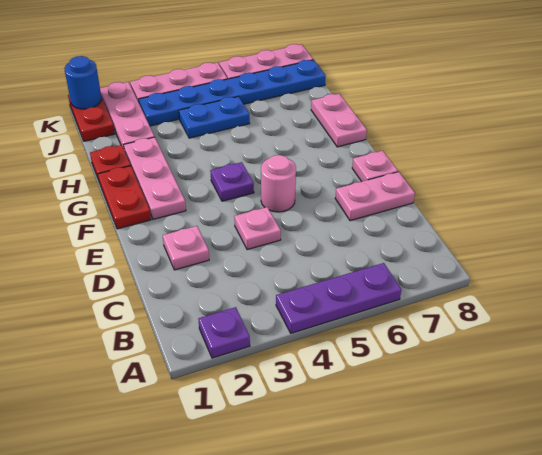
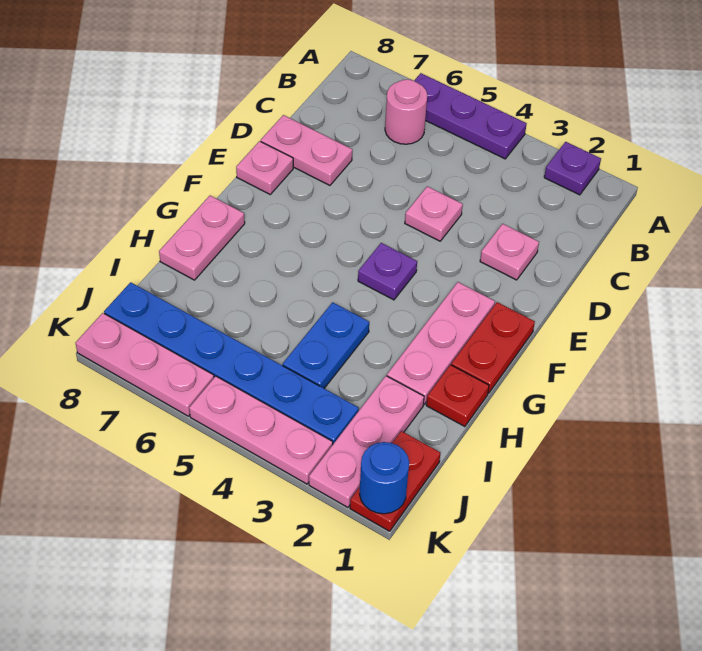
pink 1x1 round brick [261,155,296,212] -> pink 1x1 round brick moved to [385,79,427,144]
blue 1x2 plate [179,96,250,138] -> blue 1x2 plate turned to [283,302,369,388]

